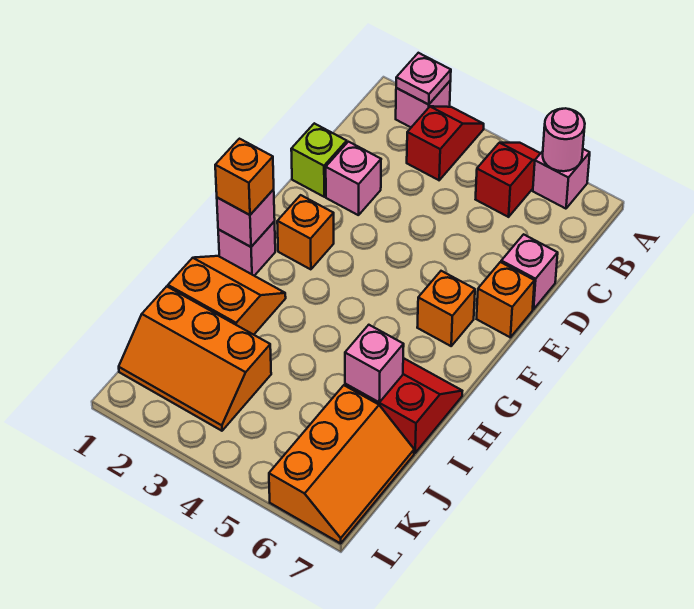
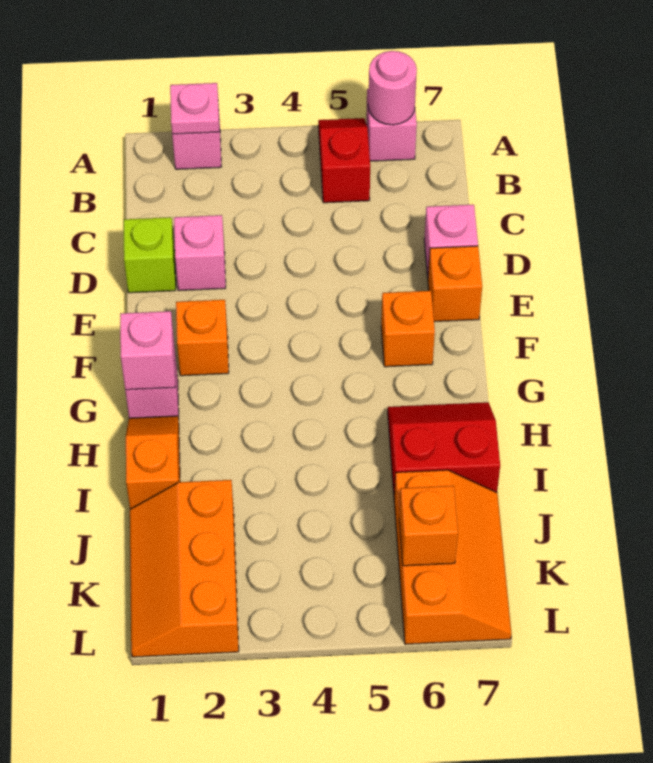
red 1x2 slope [407,106,484,180] -> none
orange 1x1 brick [215,139,274,215] -> orange 1x1 brick moved to [399,486,458,566]
orange 2x2 slope [168,256,286,335] -> orange 1x2 slope [126,416,180,509]
pink 1x1 brick [345,325,404,402] -> none
orange 2x3 slope [119,287,271,431] -> orange 2x3 slope turned to [130,480,239,657]

